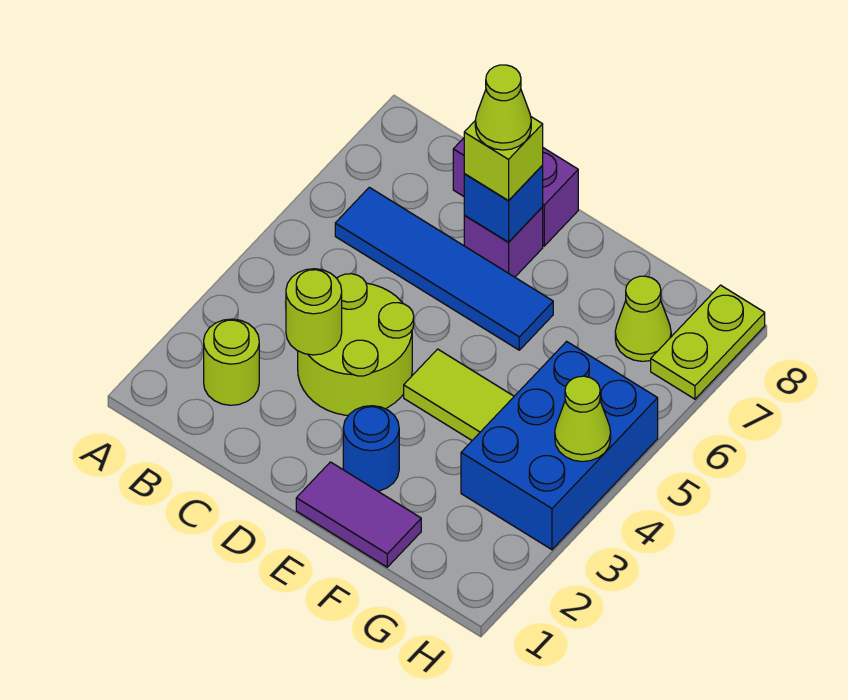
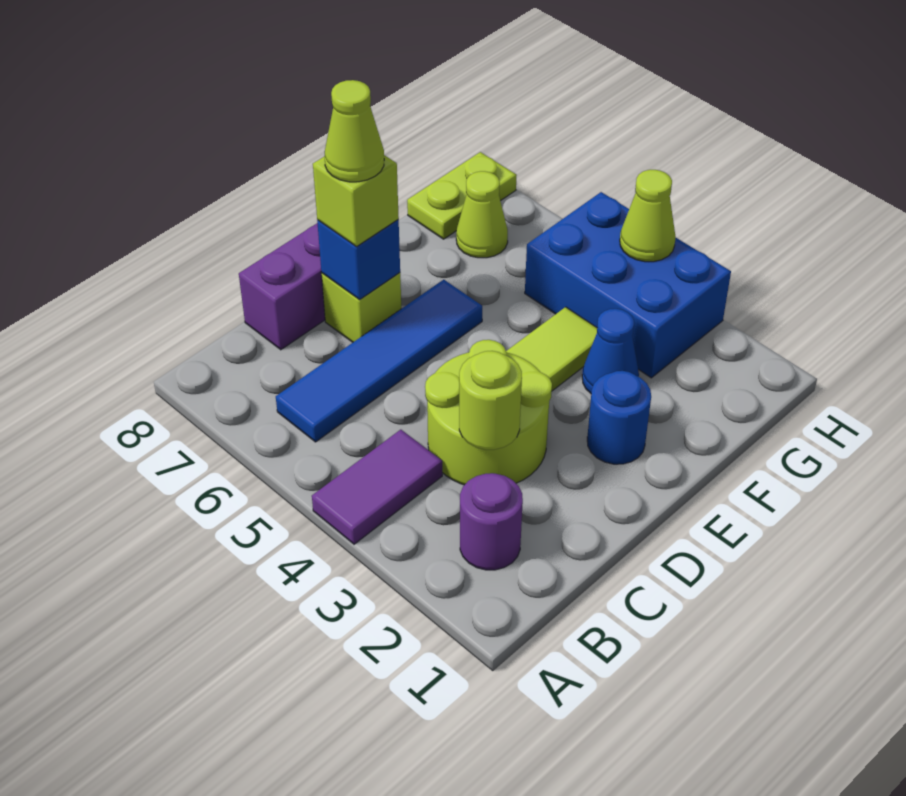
lime 1x1 round brick [204,319,259,405] -> purple 1x1 round brick [460,473,523,570]
purple 1x1 brick [464,207,543,277] -> lime 1x1 brick [321,273,401,342]
purple 1x2 tile [296,462,421,567] -> purple 1x2 tile moved to [312,430,442,544]
none -> blue 1x1 cone [582,309,639,393]
lime 1x2 plate [651,285,765,399] -> lime 1x2 plate turned to [407,152,517,239]

